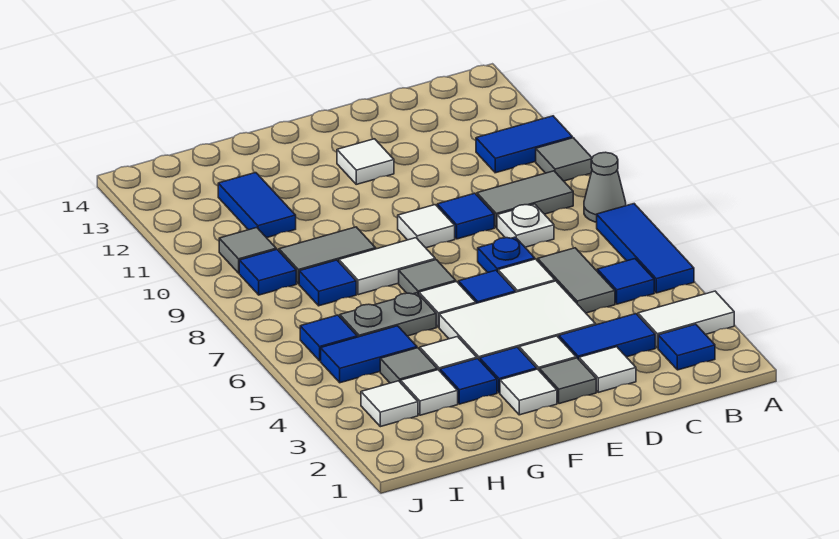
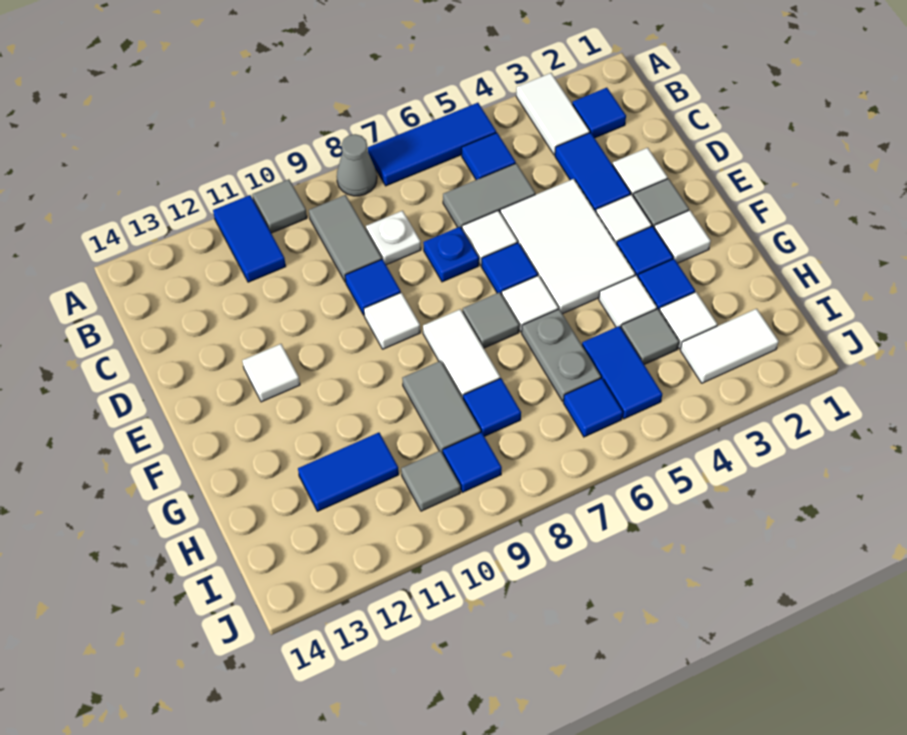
white 1x1 tile [361,381,418,427] -> white 1x2 tile [680,309,779,383]

